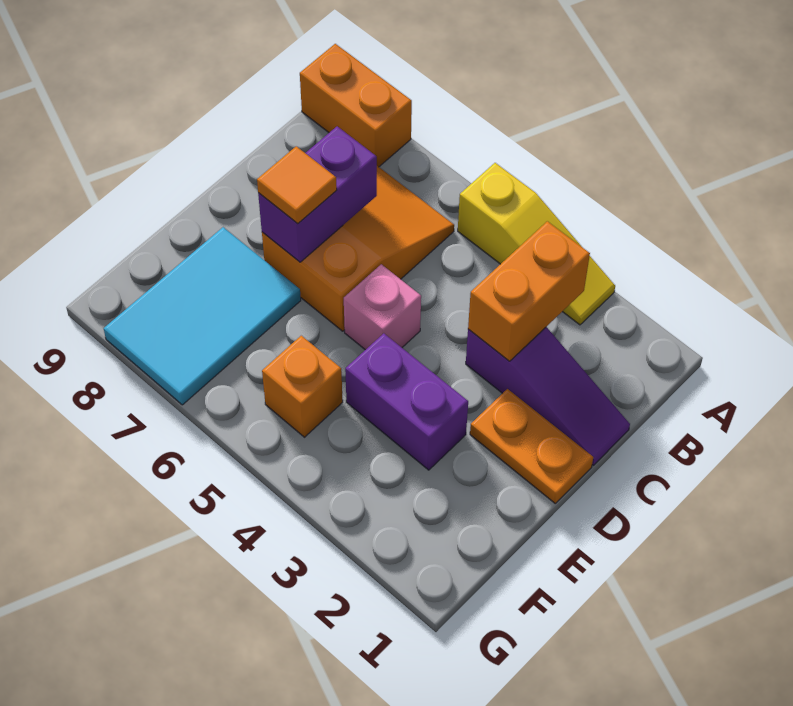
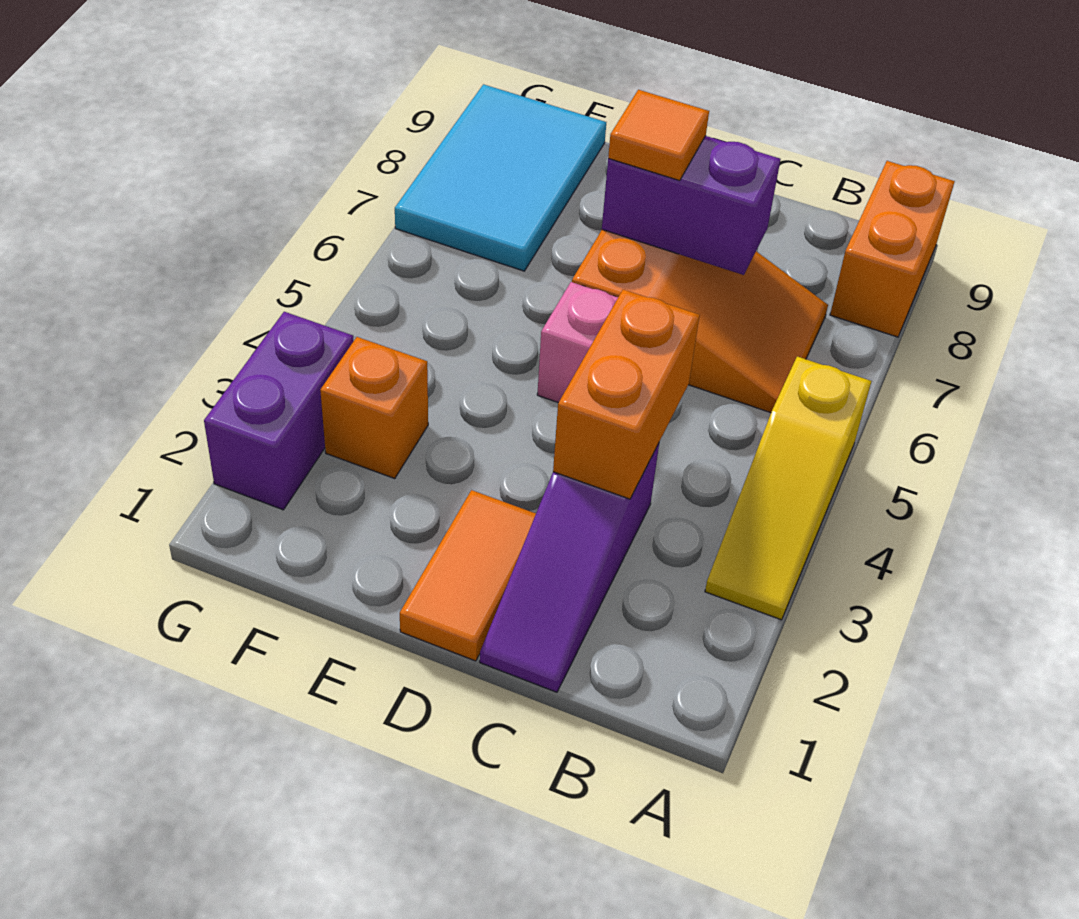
orange 1x2 brick [468,221,590,361] -> orange 1x2 brick turned to [553,290,700,499]
orange 1x2 plate [470,389,593,503] -> orange 1x2 tile [400,490,536,661]
purple 1x2 brick [345,333,468,470] -> purple 1x2 brick moved to [204,312,353,510]
cyan 2x3 tile [104,227,301,405] -> cyan 2x3 tile turned to [395,84,606,271]
orange 1x1 brick [262,336,343,437] -> orange 1x1 brick moved to [320,337,428,479]

